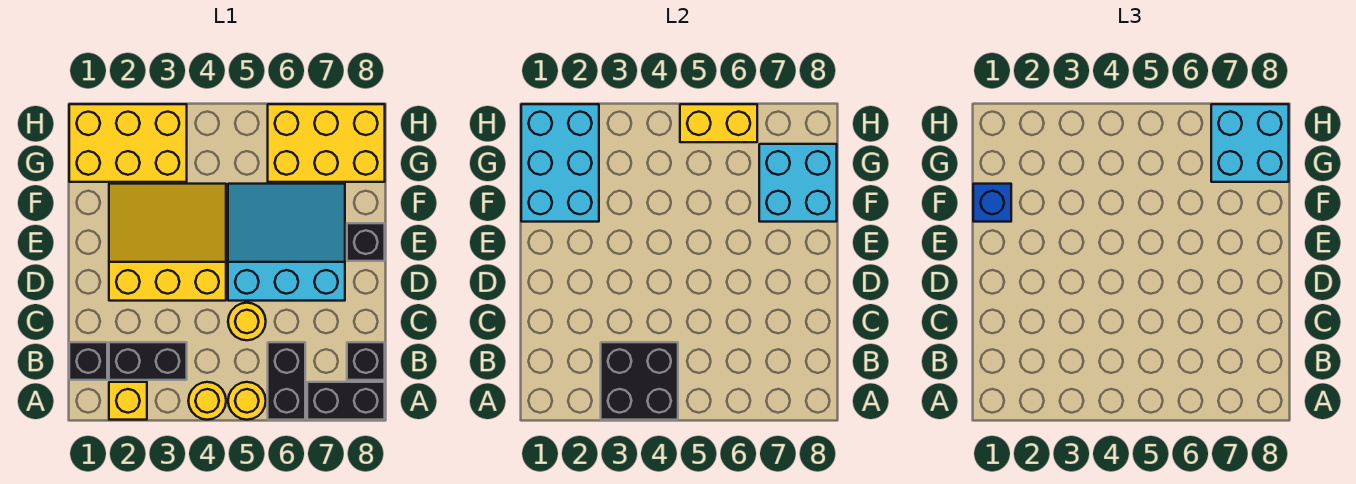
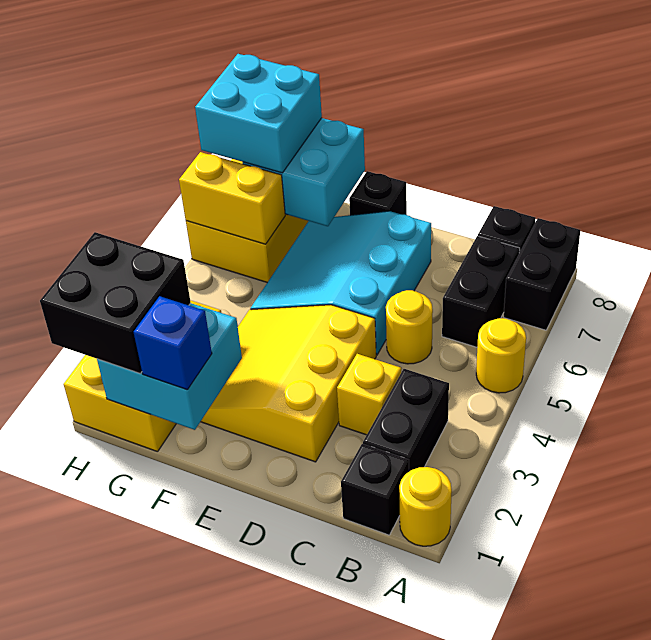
yellow 1x1 brick [109,382,147,420] -> yellow 1x1 brick moved to [337,354,401,435]
black 2x2 brick [601,342,678,420] -> black 2x2 brick moved to [40,232,191,373]
yellow 1x1 round brick [188,382,226,420] -> yellow 1x1 round brick moved to [399,467,452,546]
black 1x2 brick [268,342,305,420] -> black 1x2 brick turned to [442,236,520,347]
cyan 2x3 brick [521,104,599,222] -> cyan 2x2 brick [97,303,242,430]
yellow 1x2 brick [680,104,757,142] -> yellow 1x2 brick turned to [179,152,285,244]

